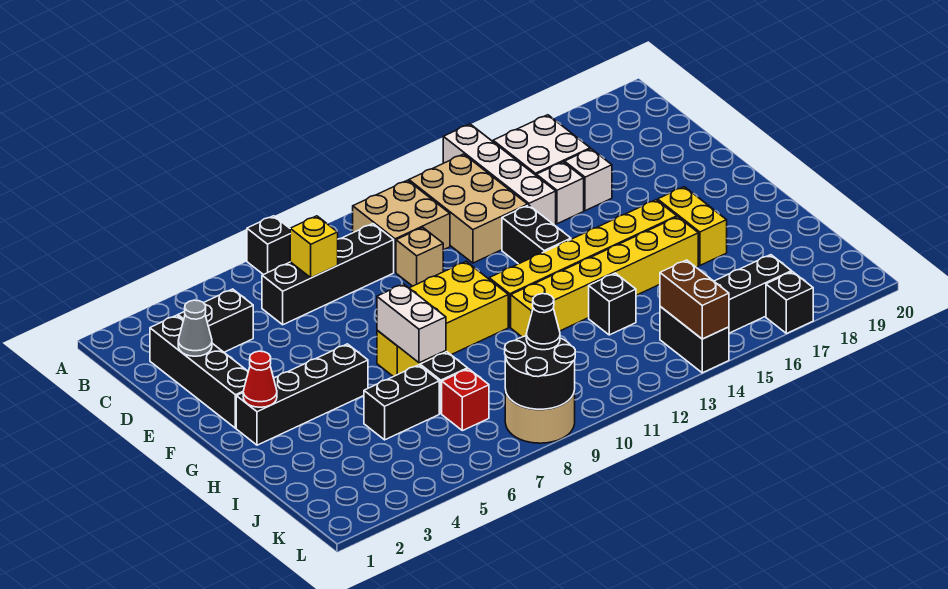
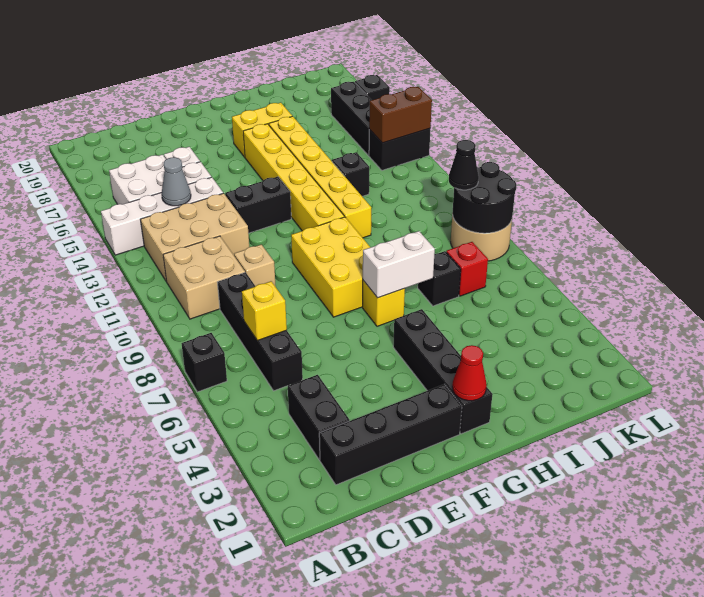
grey 1x1 cone [178,300,212,356] -> grey 1x1 cone moved to [162,157,191,206]
black 1x2 brick [364,365,439,440] -> none

